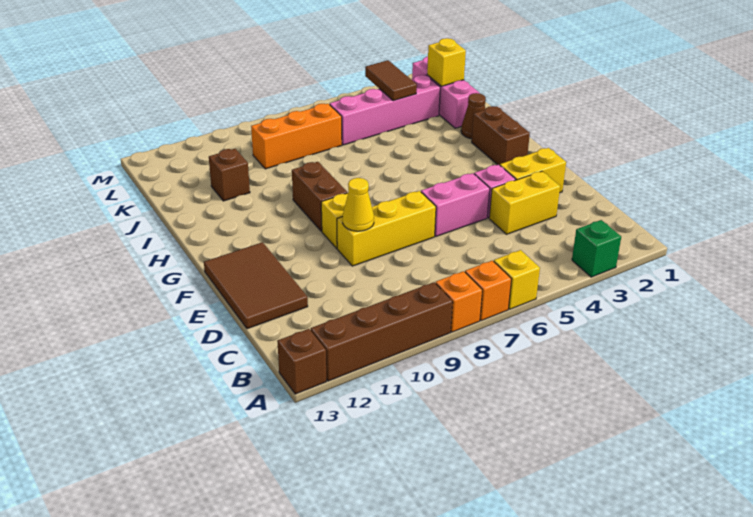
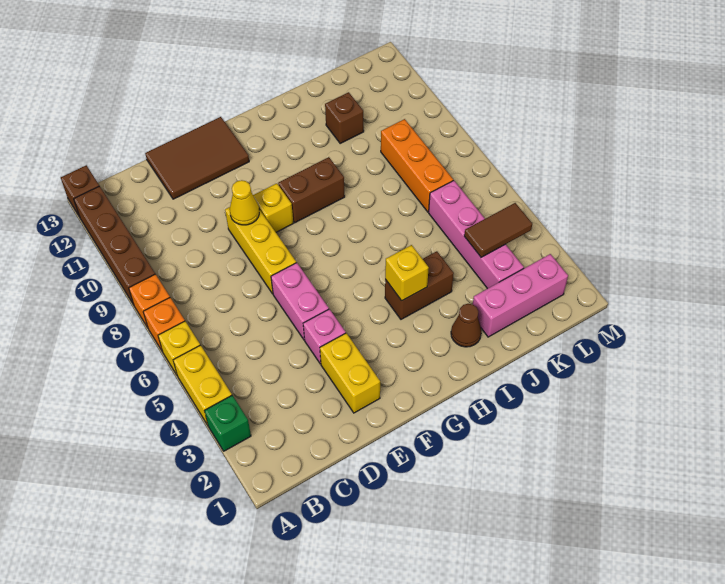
yellow 1x2 brick [489,171,560,234] -> yellow 1x2 brick moved to [173,345,232,425]
brown 1x2 brick [472,106,530,165] -> brown 1x2 brick moved to [385,251,454,319]
yellow 1x1 brick [427,38,466,86] -> yellow 1x1 brick moved to [385,245,429,301]

